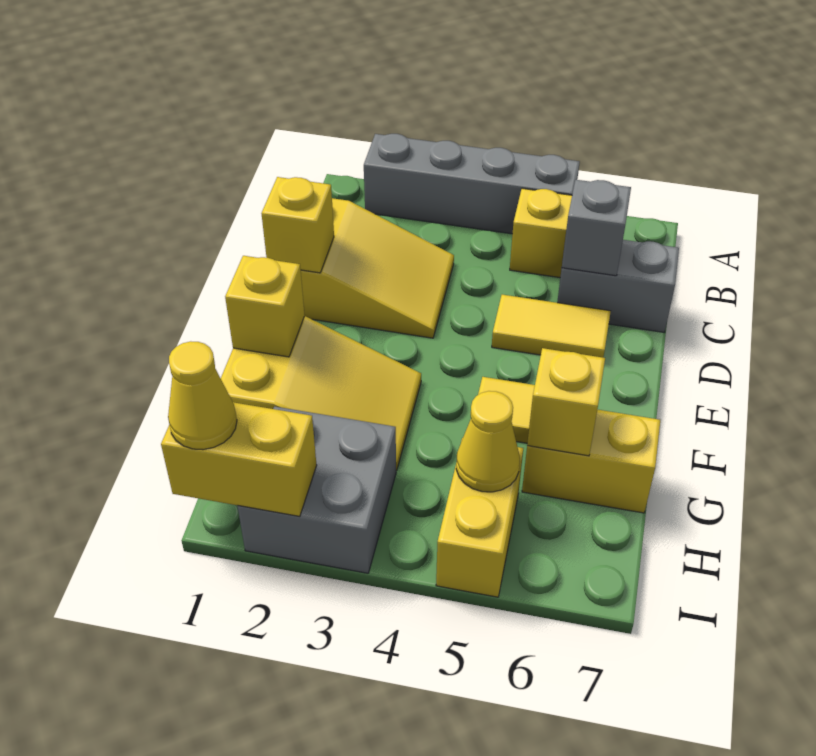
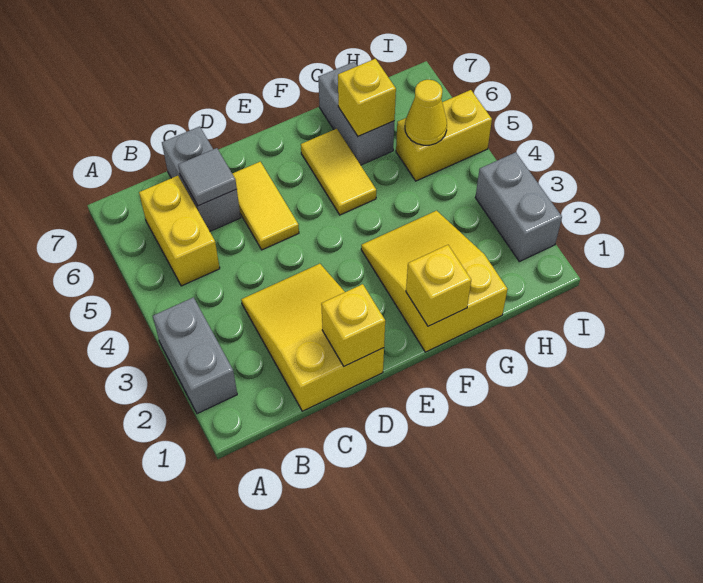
grey 1x4 brick [364,134,580,234] -> grey 1x2 brick [153,297,237,414]
grey 1x1 brick [562,180,631,276] -> grey 1x1 tile [178,148,237,206]
yellow 1x2 brick [522,410,660,513] -> grey 1x2 brick [318,62,394,165]
grey 2x2 brick [238,407,396,573] -> grey 1x2 brick [475,152,562,262]
yellow 1x2 brick [161,402,317,516] -> none
yellow 1x1 cone [168,341,237,450] -> none

